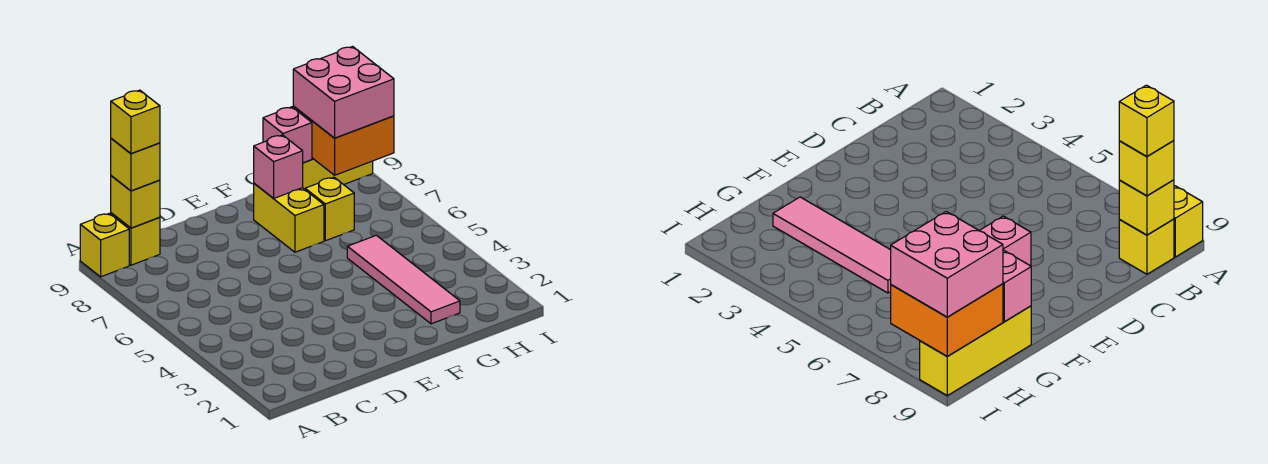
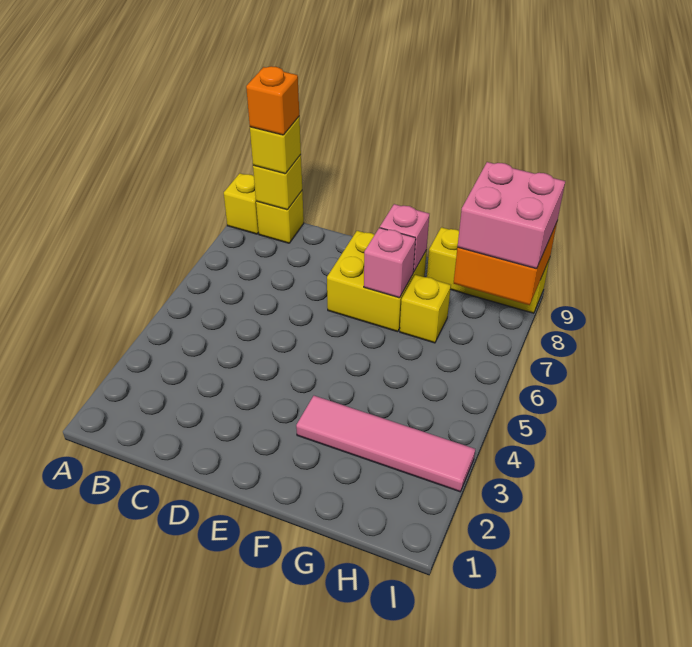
yellow 1x1 brick [111,90,160,154] -> orange 1x1 brick [246,66,299,135]
yellow 1x2 brick [254,183,324,252] -> yellow 2x2 brick [327,231,427,332]
pink 1x4 tile [347,235,460,324] -> pink 1x4 tile turned to [296,396,475,492]
pink 1x1 brick [263,107,312,163] -> pink 1x1 brick moved to [364,228,416,298]

